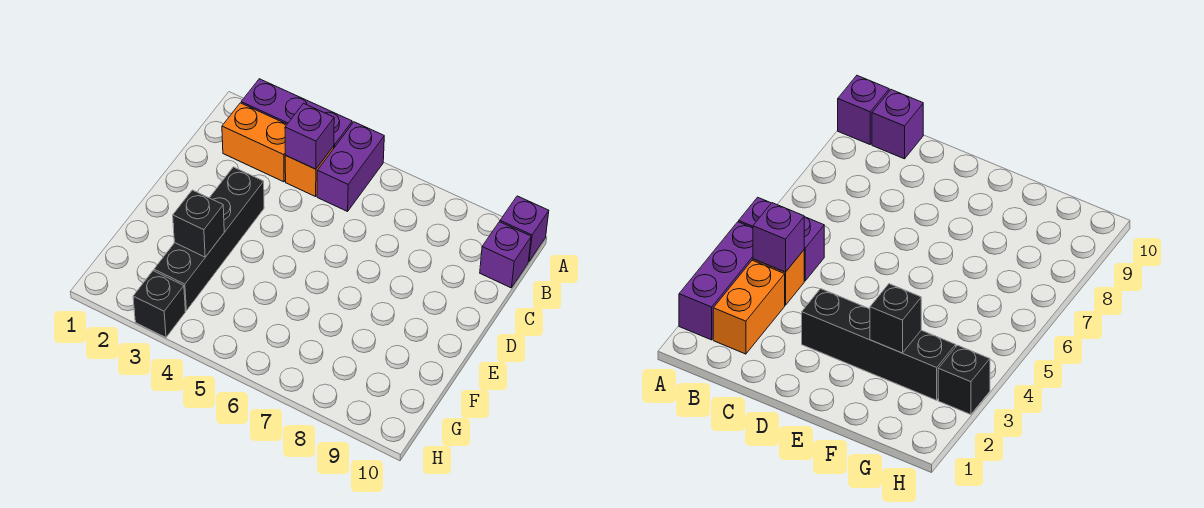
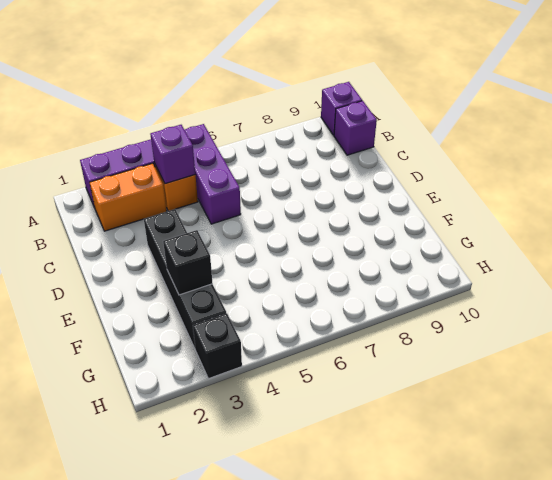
purple 1x2 brick [317,122,384,211] -> purple 1x3 brick [185,124,241,224]

